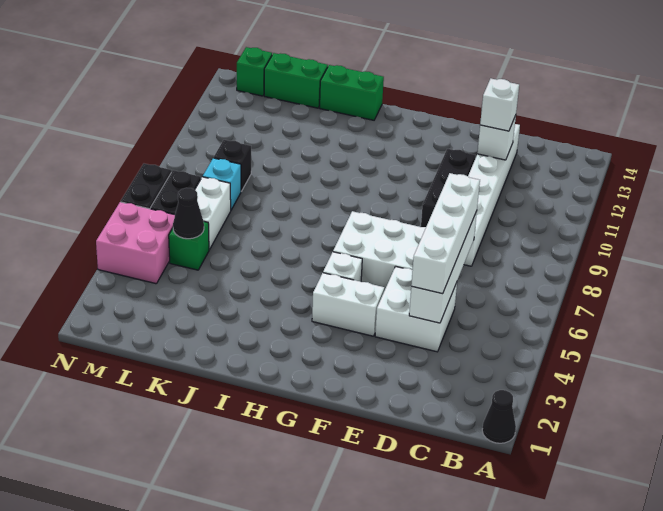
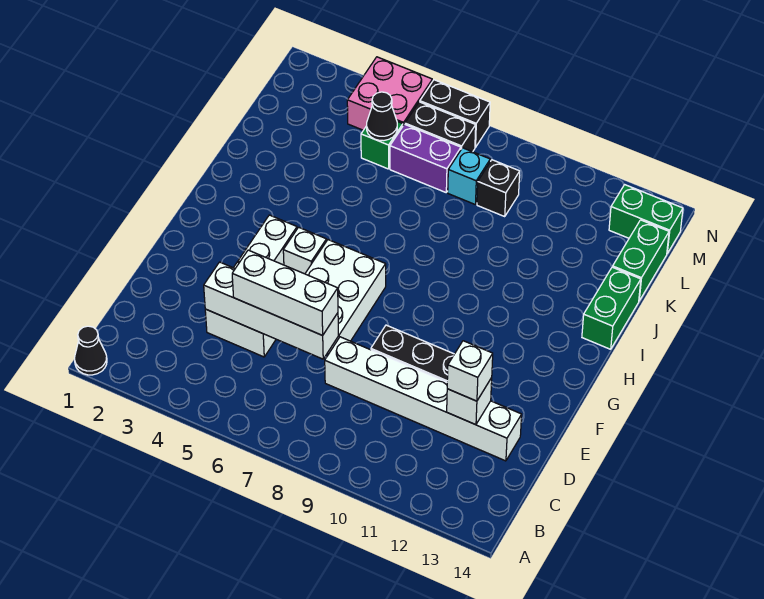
white 1x4 brick [411,173,480,294] -> white 1x3 brick [232,250,338,335]
white 1x2 brick [195,177,231,250] -> purple 1x2 brick [390,124,461,192]
green 1x1 brick [237,47,272,96] -> green 1x2 brick [609,185,683,253]

